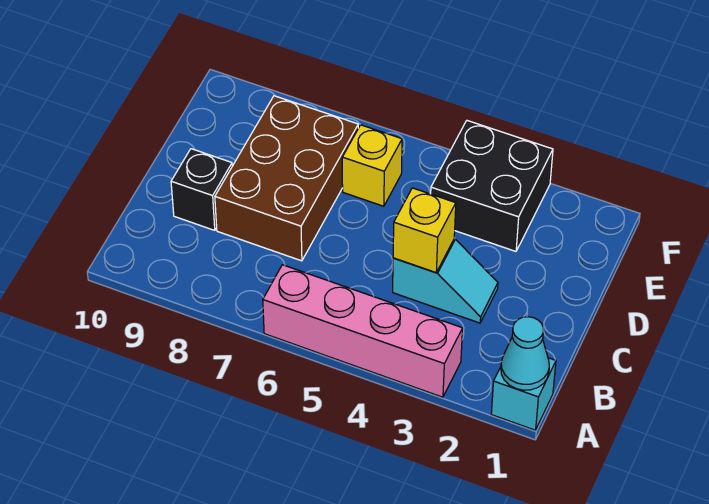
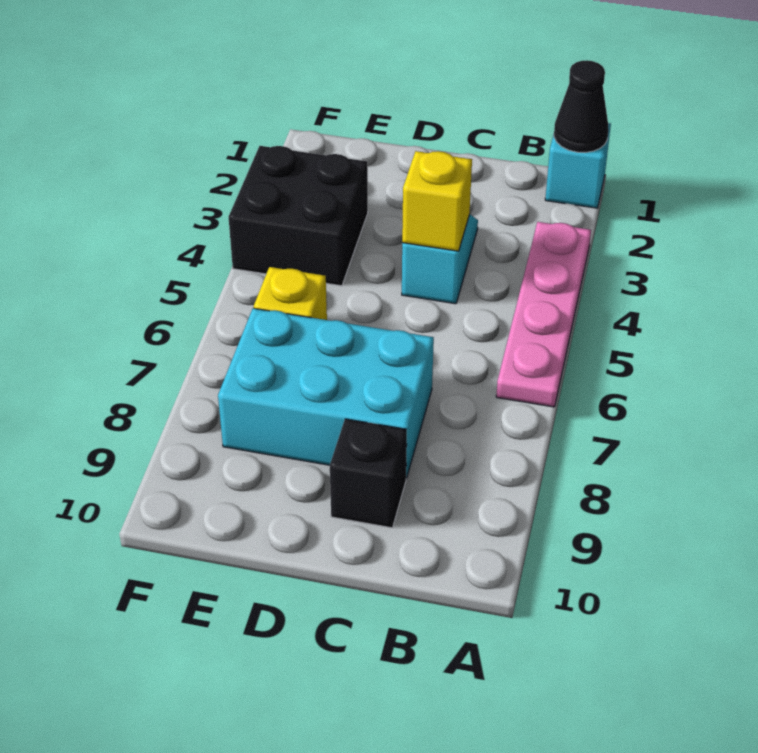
cyan 1x1 cone [501,317,549,390] -> black 1x1 cone [554,60,609,152]
pink 1x4 brick [263,265,463,397] -> pink 1x4 plate [496,222,591,407]
brown 2x3 brick [215,96,358,261] -> cyan 2x3 brick [218,308,434,478]

